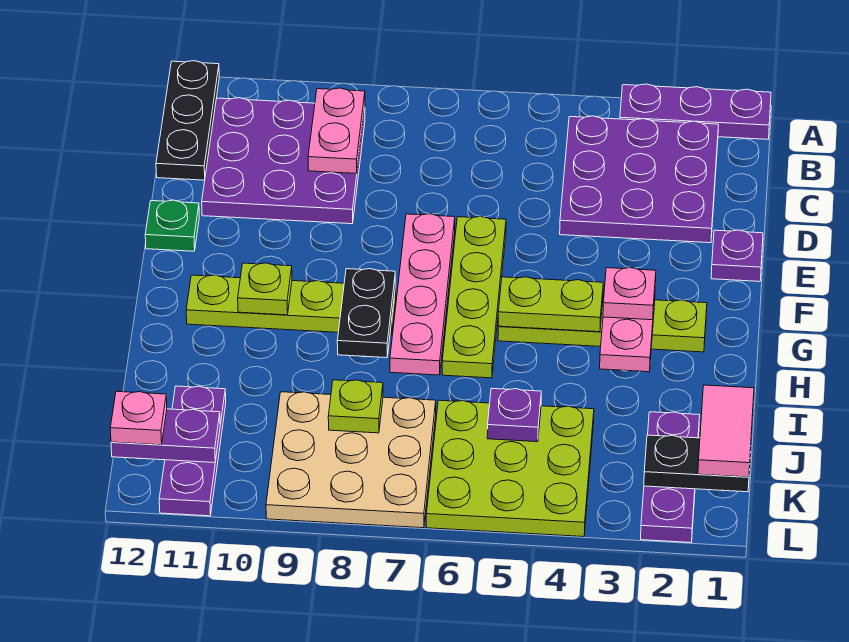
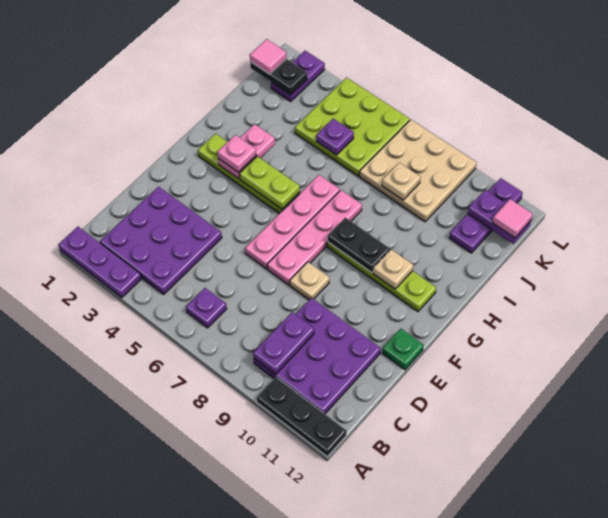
black 1x3 plate [156,61,219,180] -> black 1x3 plate turned to [257,377,347,456]
pink 1x2 plate [308,88,365,174] -> purple 1x2 plate [253,312,314,375]
purple 1x1 plate [711,230,763,281] -> purple 1x1 plate moved to [186,288,227,328]
lime 1x4 plate [442,217,506,378] -> pink 1x4 plate [245,175,340,269]
none -> tan 1x1 plate [290,262,329,300]
black 1x2 plate [337,269,395,358] -> black 1x2 plate turned to [327,218,390,273]
lime 1x1 plate [238,263,292,315] -> tan 1x1 plate [373,249,413,289]
pink 1x2 tile [698,385,754,477] -> pink 1x1 tile [250,39,287,74]
purple 1x3 plate [641,412,700,543] -> purple 1x2 plate [271,51,325,101]
lime 1x1 plate [328,380,383,433] -> tan 1x1 plate [382,163,421,200]
pink 1x1 plate [110,391,167,445] -> pink 1x1 tile [492,199,533,238]

